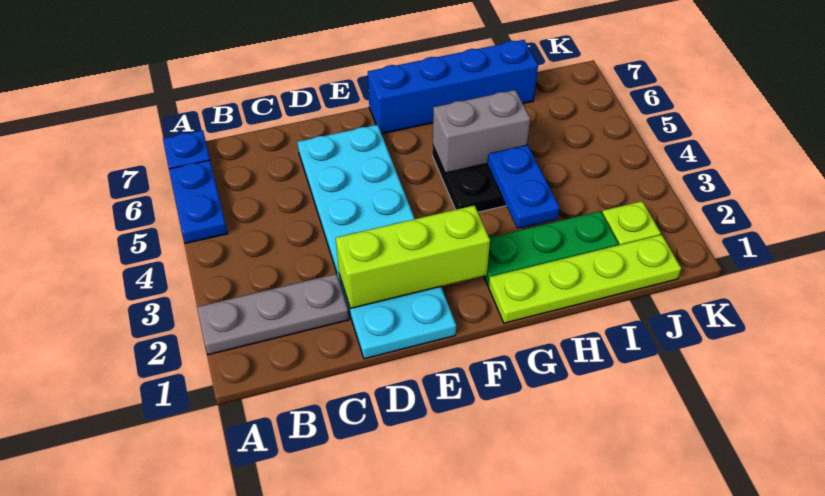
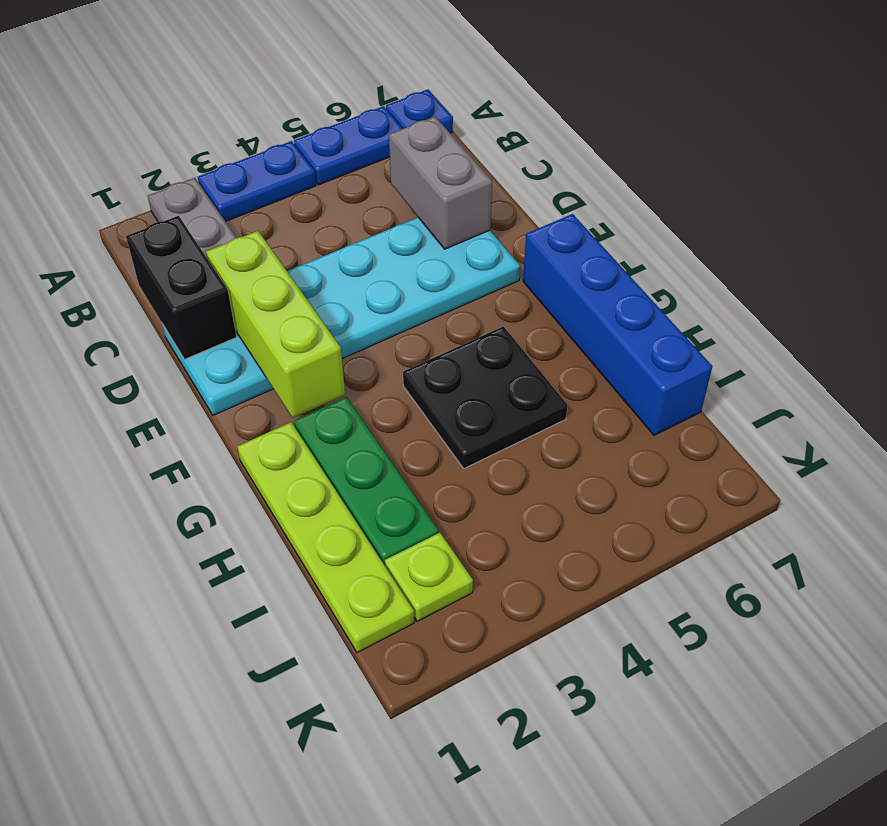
none -> black 1x2 brick [126,216,237,359]
grey 1x2 brick [433,90,530,173] -> grey 1x2 brick moved to [389,117,492,249]
blue 1x2 plate [487,145,560,229] -> blue 1x2 plate moved to [198,141,316,221]

